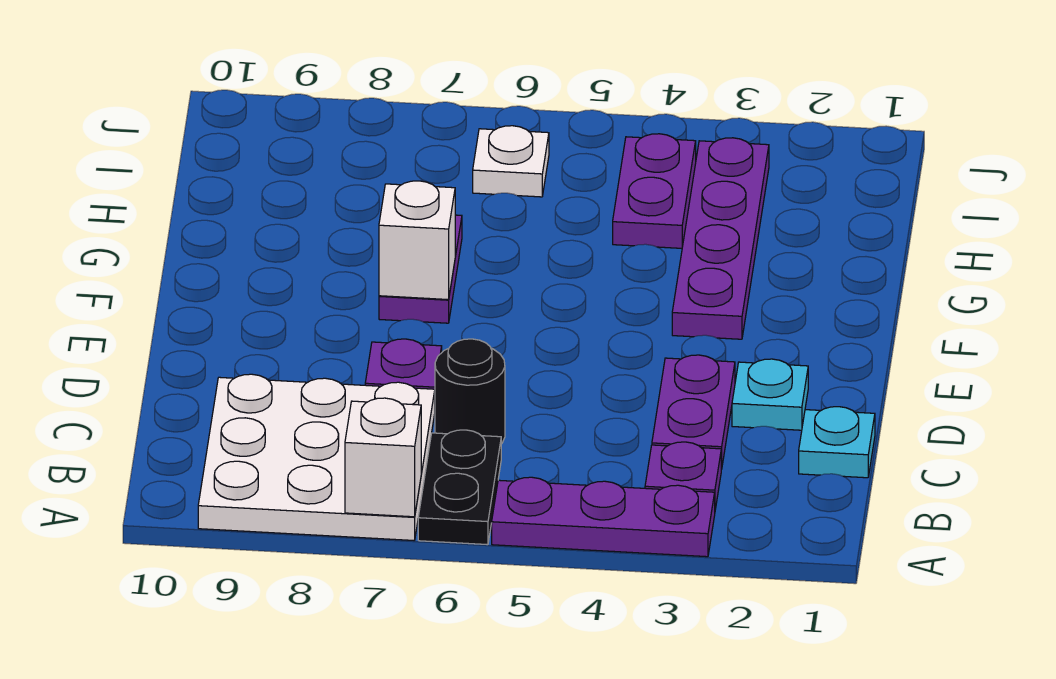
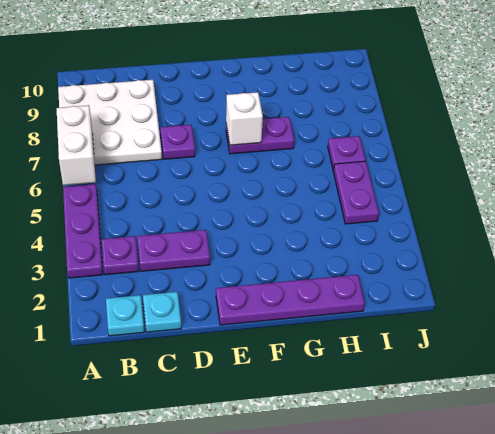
black 1x2 plate [418,430,501,545] -> none
white 1x1 brick [345,398,421,517] -> white 1x2 brick [56,105,96,185]
black 1x1 round brick [435,339,505,444] -> none
cyan 1x1 plate [732,359,808,430] -> cyan 1x1 plate moved to [106,295,144,336]
purple 1x4 plate [672,138,769,339] -> purple 1x4 plate moved to [216,275,365,325]
purple 1x2 plate [613,134,696,248] -> purple 1x2 plate turned to [334,161,379,224]
white 1x1 plate [473,126,549,197] -> purple 1x1 plate [328,136,366,171]

